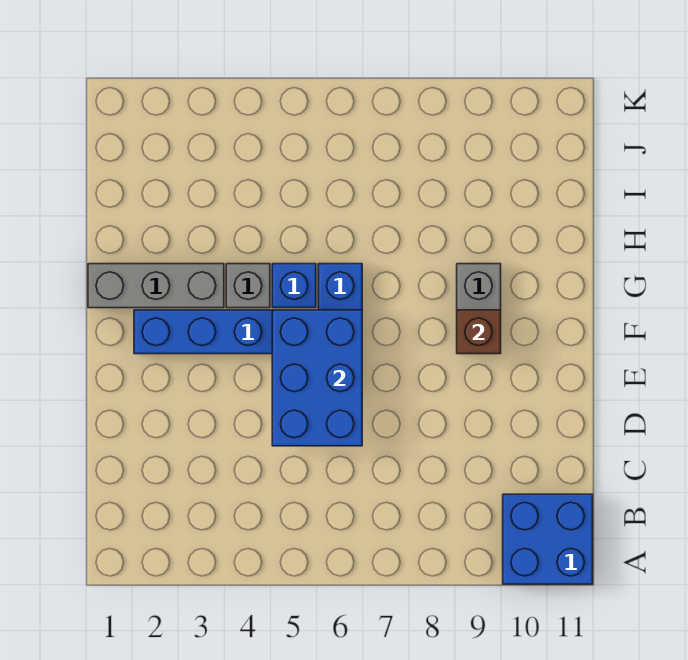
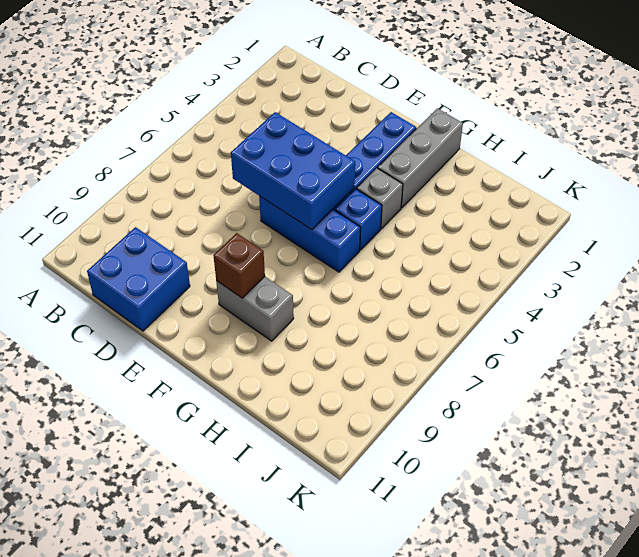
blue 2x2 brick [503,494,593,584] -> blue 2x2 brick moved to [87,227,190,331]

